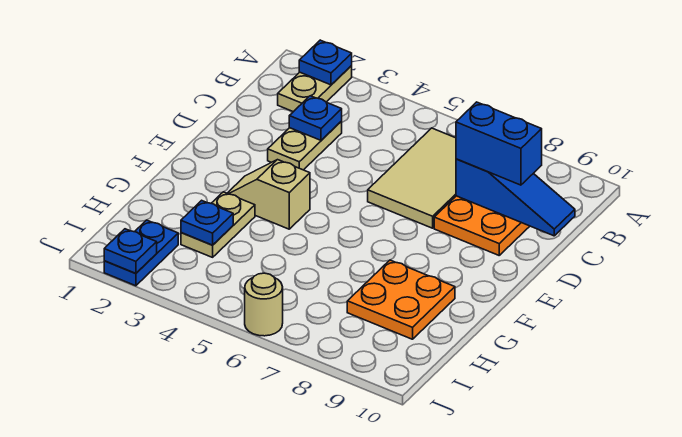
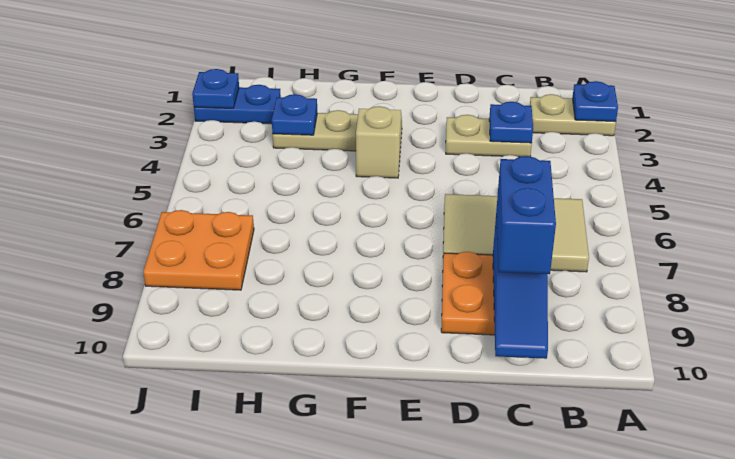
orange 2x2 plate [347,260,455,339] -> orange 2x2 plate moved to [143,210,254,290]
tan 1x1 round brick [245,273,283,336] -> none

